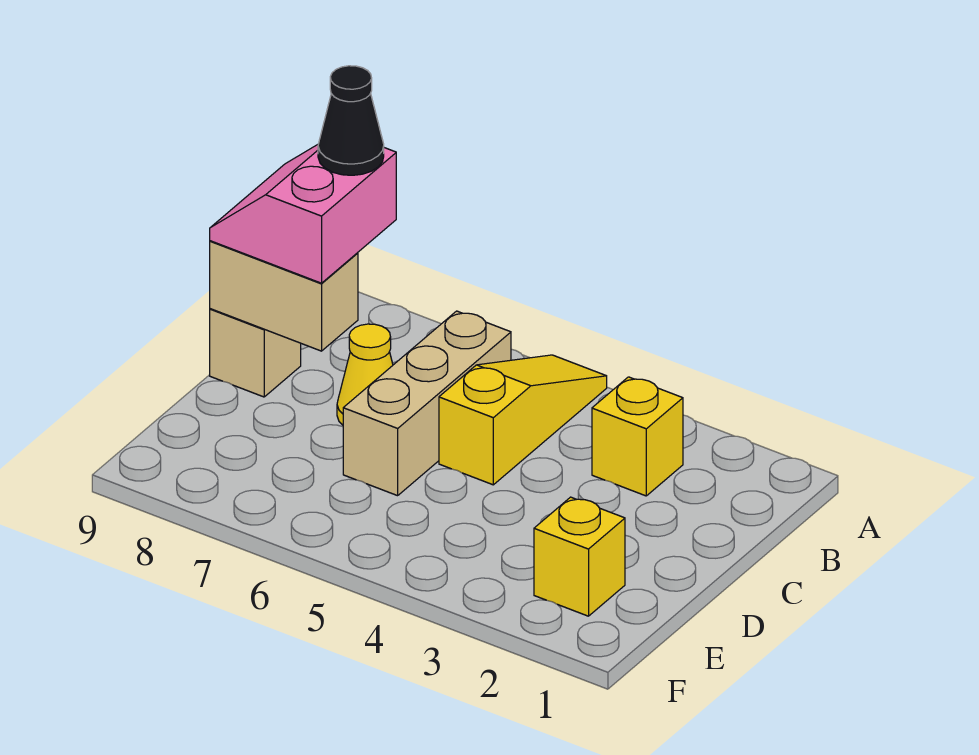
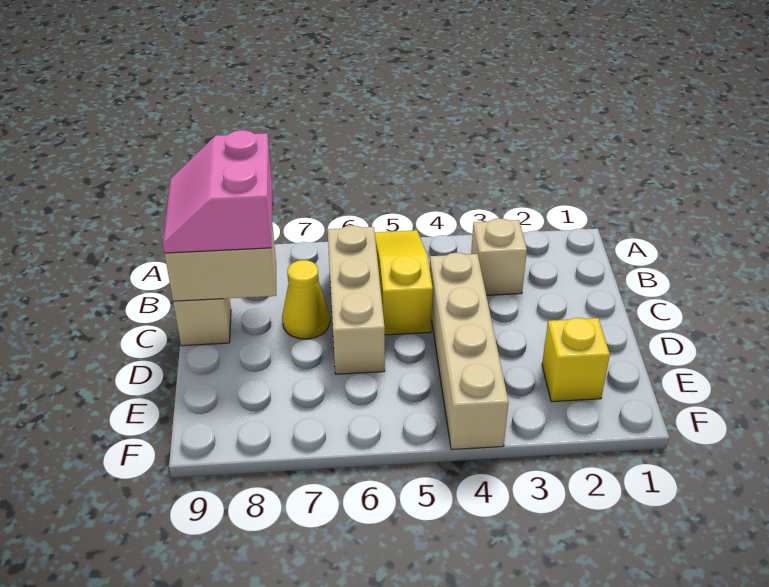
yellow 1x1 brick [592,377,683,496] -> tan 1x1 brick [471,218,527,295]
black 1x1 cone [318,66,384,175] -> none
none -> tan 1x4 brick [430,253,509,450]

